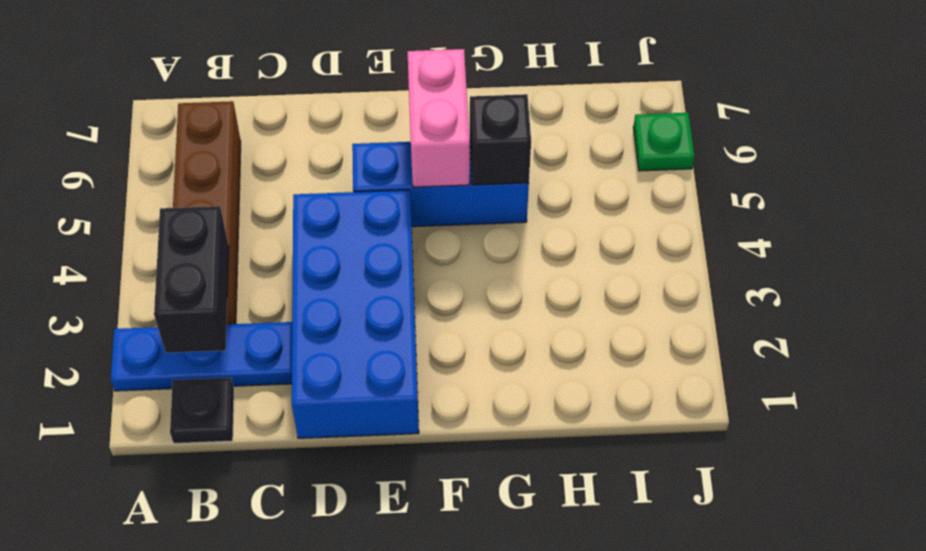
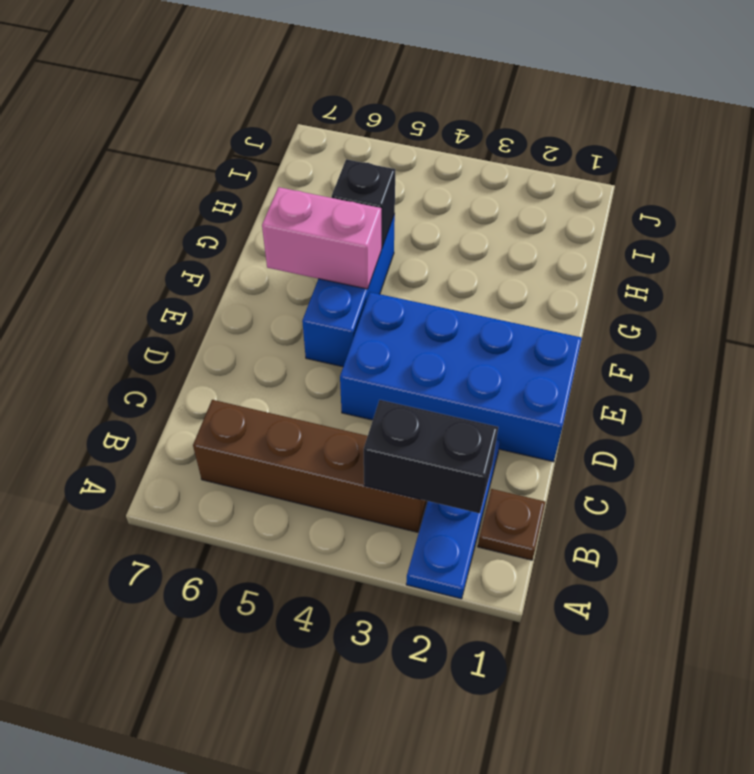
black 1x1 plate [170,378,234,443] -> brown 1x1 plate [478,489,545,560]
green 1x1 plate [633,113,695,171] -> none

